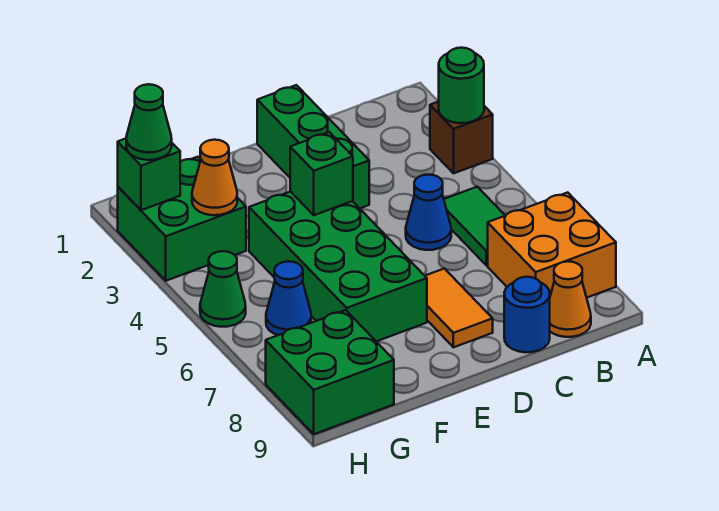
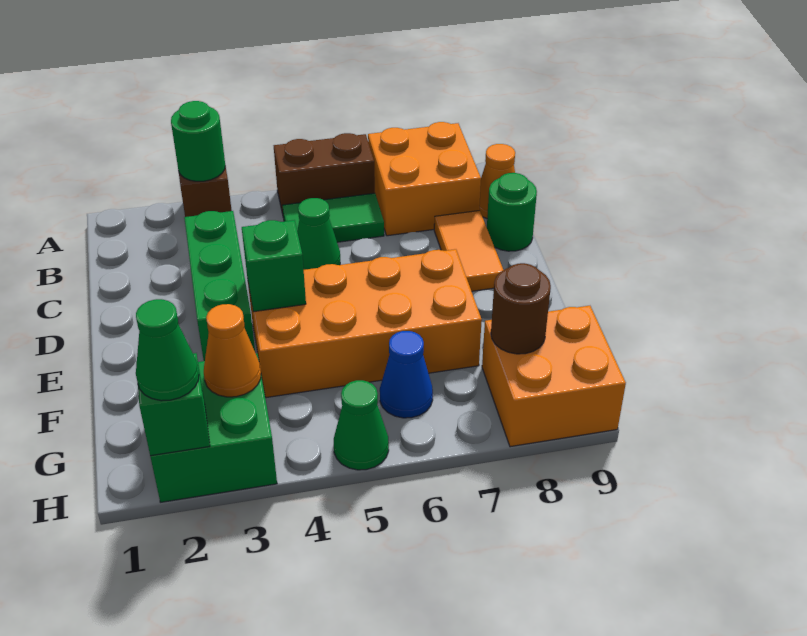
none -> brown 1x2 brick [274,133,375,214]
blue 1x1 cone [406,175,451,250] -> green 1x1 cone [297,198,340,270]
blue 1x1 round brick [504,277,550,352] -> green 1x1 round brick [487,173,537,251]
green 1x3 brick [257,85,369,208] -> green 1x3 brick turned to [184,211,255,361]
orange 1x2 tile [425,269,493,347] -> orange 1x2 tile turned to [434,210,503,291]
green 2x4 brick [249,192,427,341] -> orange 2x4 brick [248,249,482,398]
green 2x2 brick [266,310,394,434] -> orange 2x2 brick [482,306,626,447]
none -> brown 1x1 round brick [491,263,551,354]

